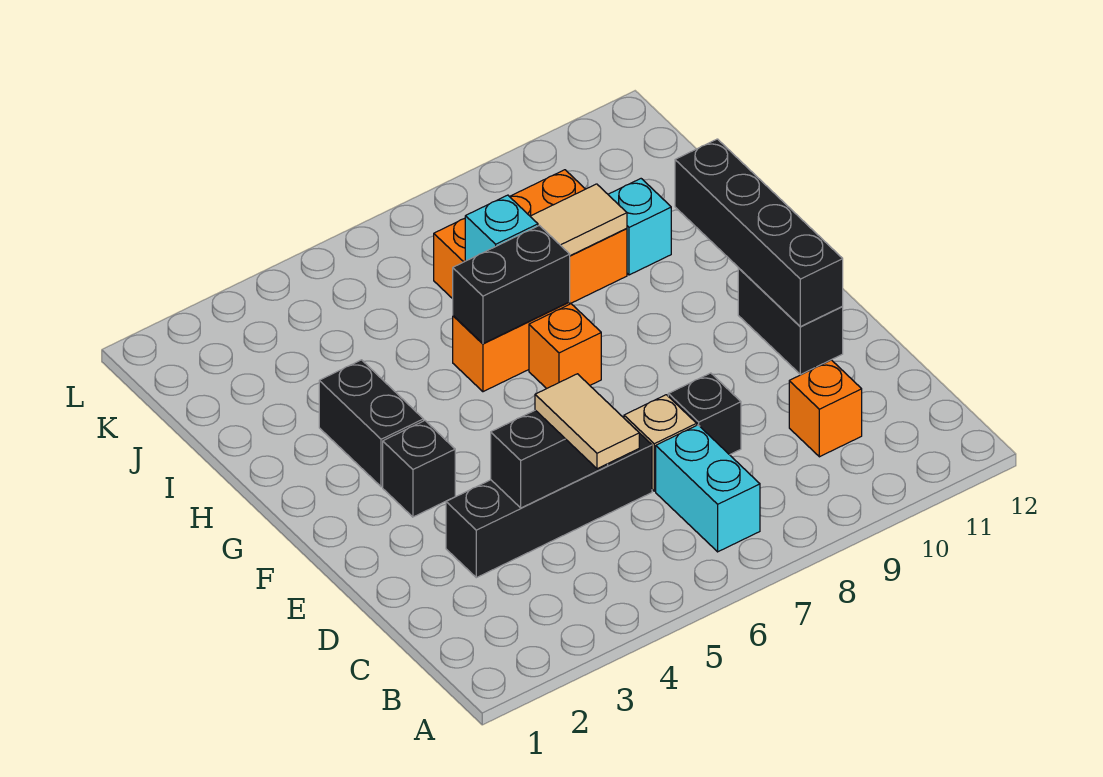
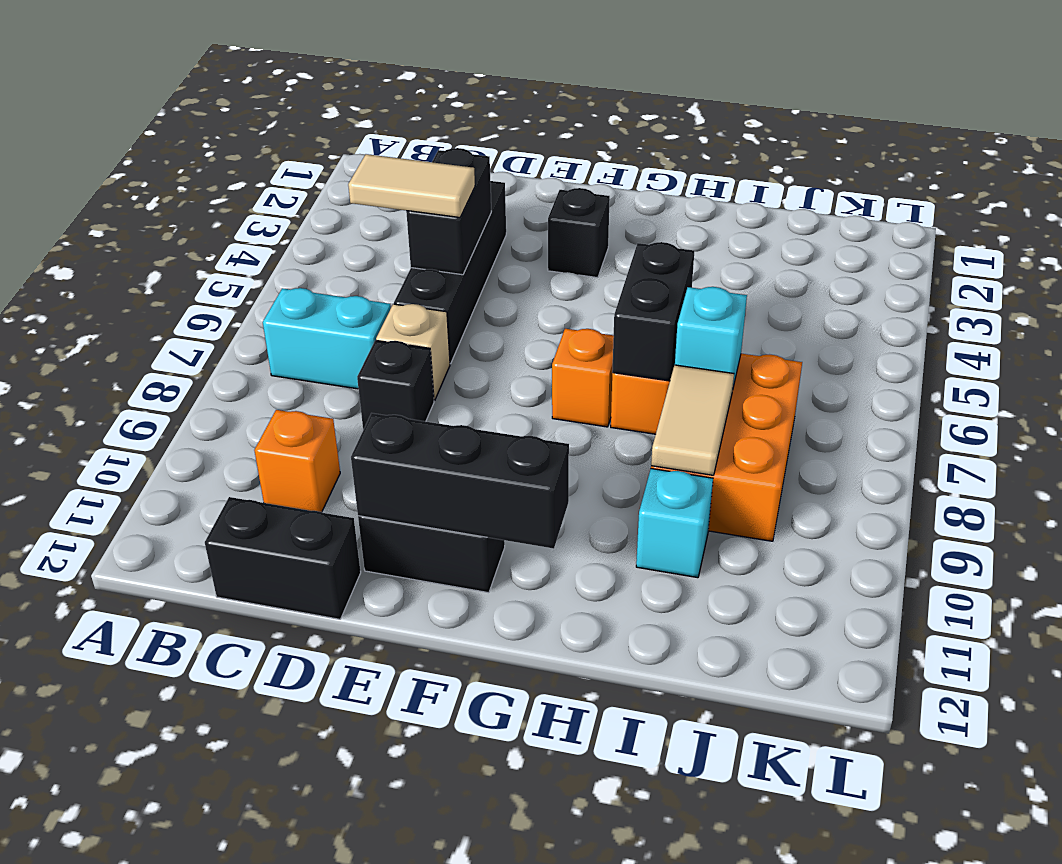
black 1x4 brick [675,139,843,327] -> black 1x3 brick [351,413,569,549]
black 1x2 brick [319,360,424,487] -> black 1x2 brick moved to [205,497,361,619]

